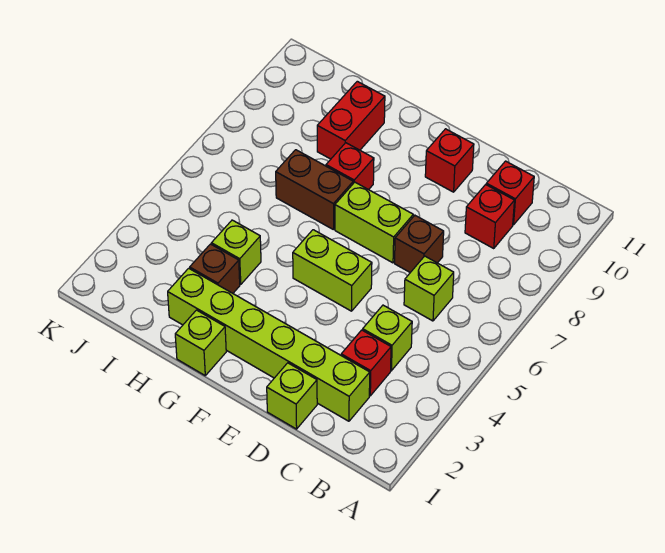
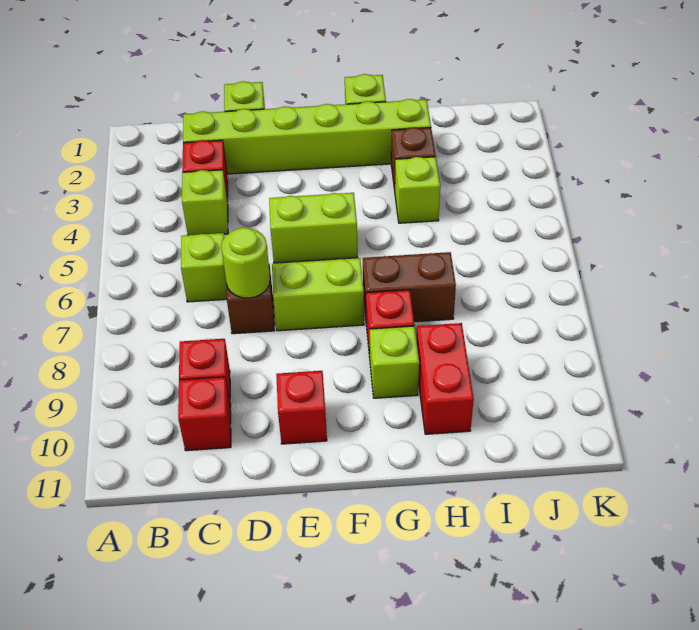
none -> lime 1x1 round brick [221,228,270,298]
none -> lime 1x1 brick [370,326,419,398]

